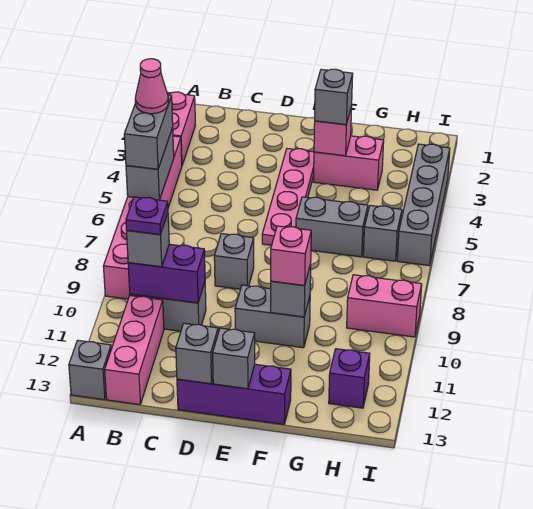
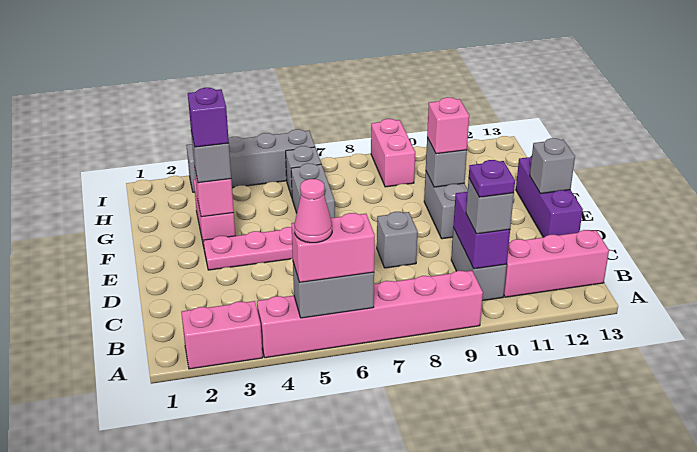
grey 1x2 brick [124,95,173,169] -> pink 1x2 brick [291,213,375,282]
grey 1x1 brick [69,340,111,400] -> none
grey 1x1 brick [176,323,218,384] -> none
purple 1x1 brick [329,349,370,408] -> purple 1x1 brick moved to [188,88,229,147]

